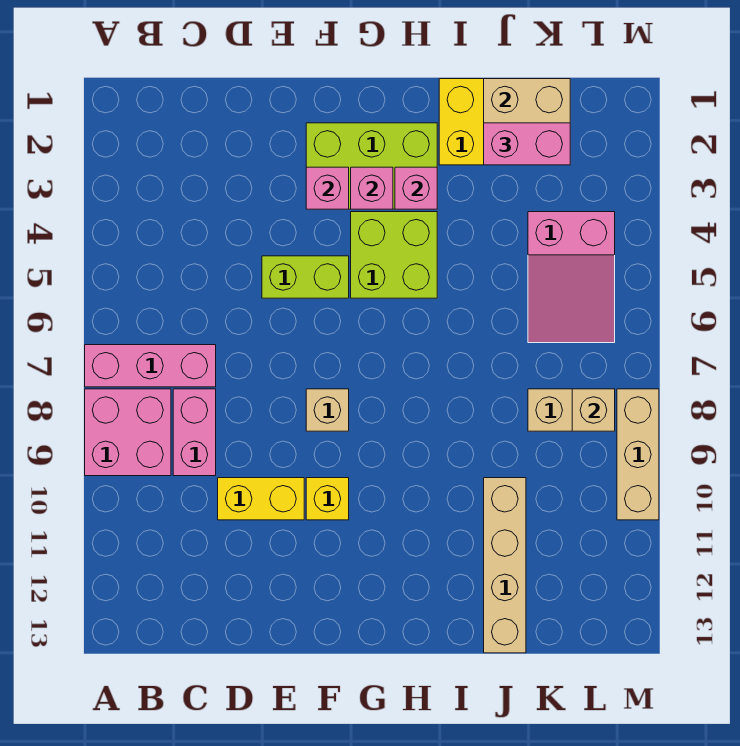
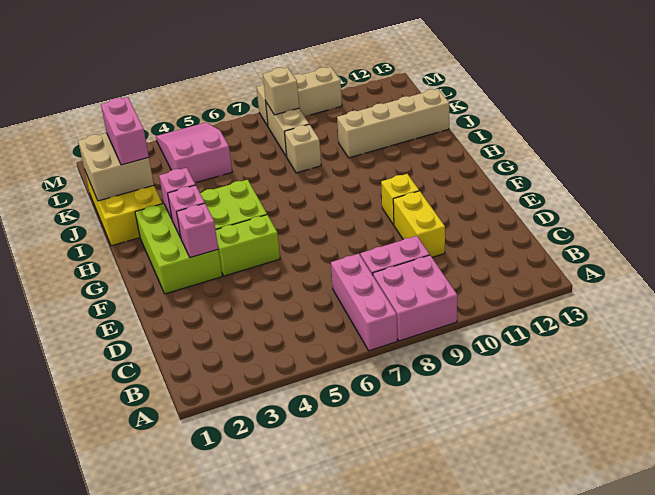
lime 1x2 brick [262,256,349,298] -> lime 1x2 brick turned to [216,215,280,276]
tan 1x1 brick [306,389,349,431] -> tan 1x1 brick moved to [285,124,321,173]
pink 2x3 slope [528,212,615,343] -> pink 2x3 slope turned to [156,122,232,183]

